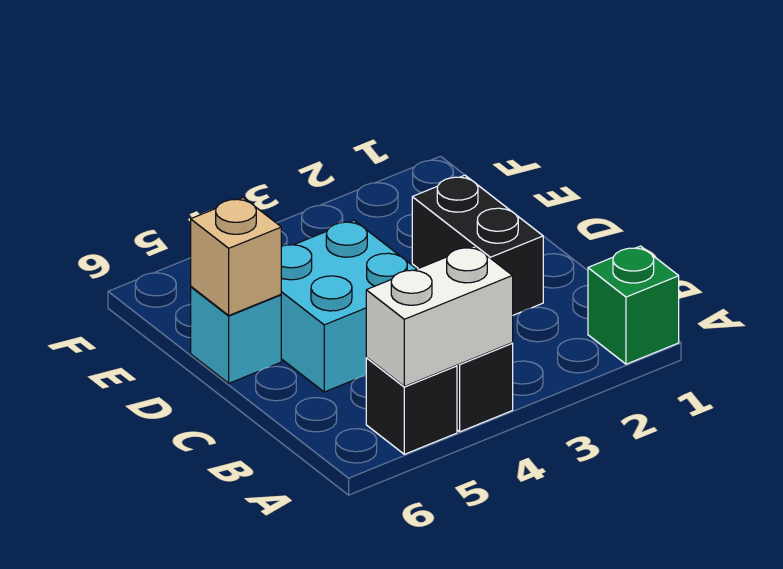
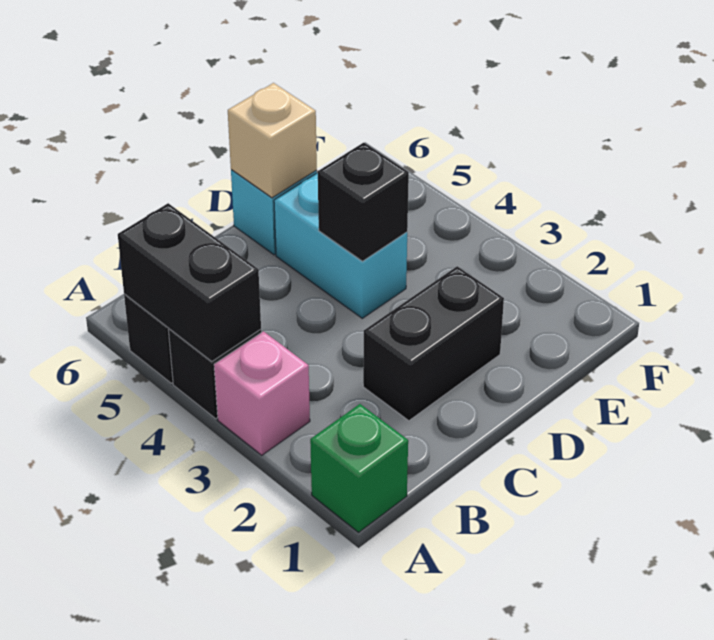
none -> pink 1x1 brick [214,331,310,455]
white 1x2 brick [366,246,513,386] -> black 1x2 brick [118,203,261,361]
cyan 2x2 brick [281,220,416,392] -> cyan 1x2 brick [274,173,407,318]
none -> black 1x1 brick [318,143,409,261]

